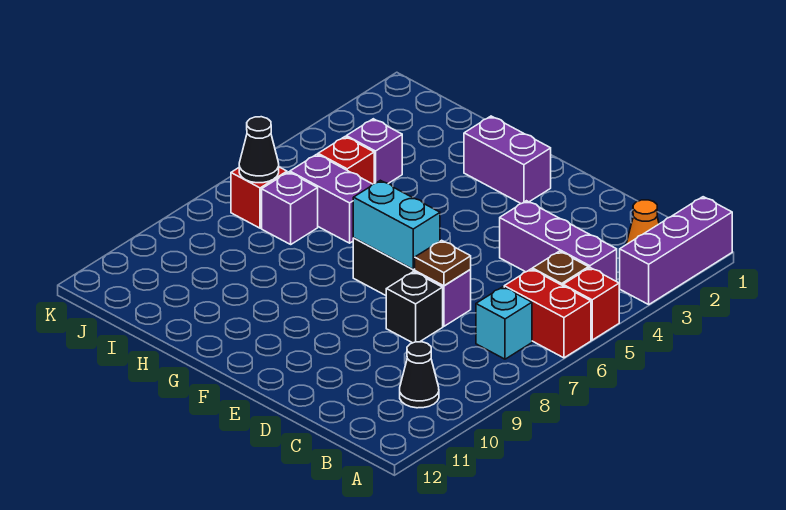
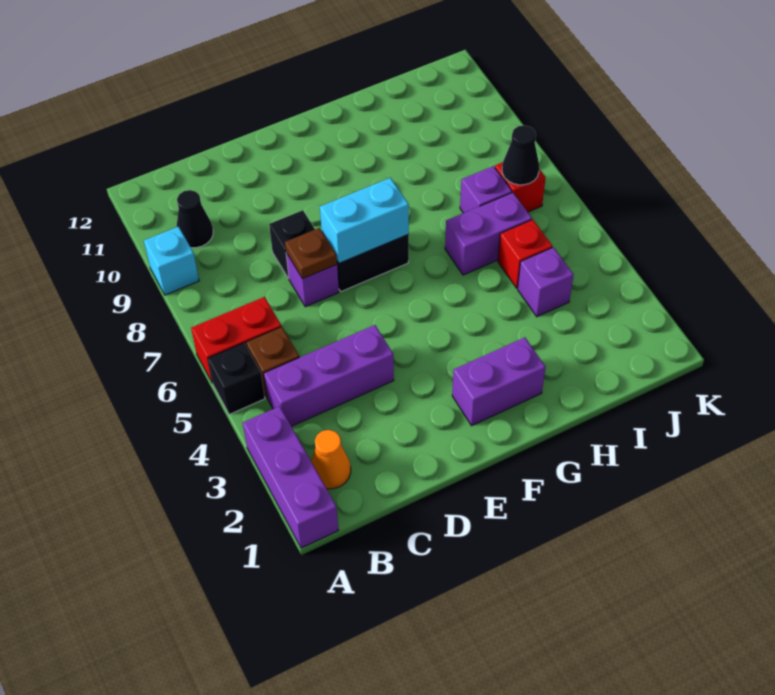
red 1x1 brick [563,268,619,340] -> black 1x1 brick [208,343,265,414]
cyan 1x1 brick [476,287,532,359] -> cyan 1x1 brick moved to [144,227,199,295]

